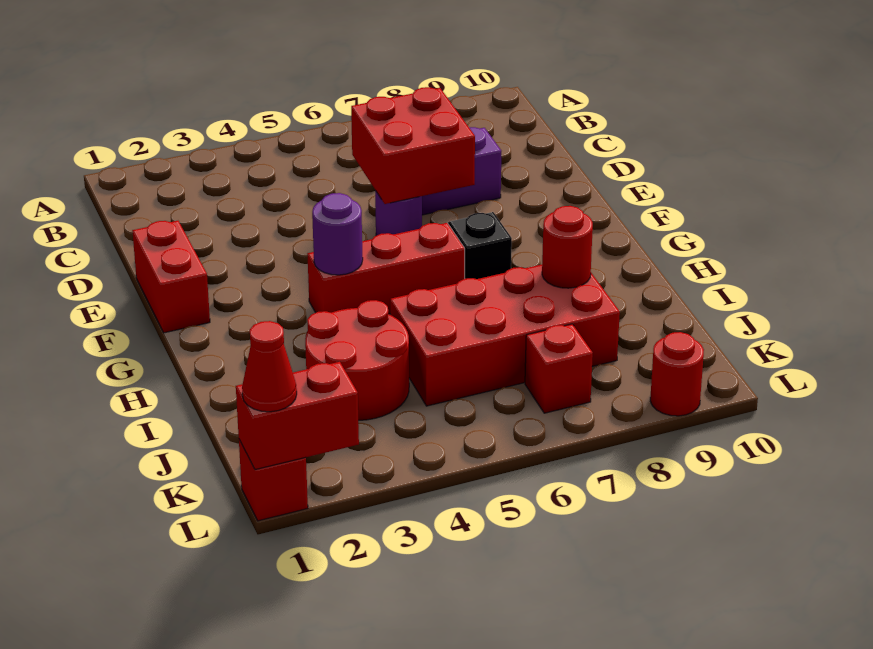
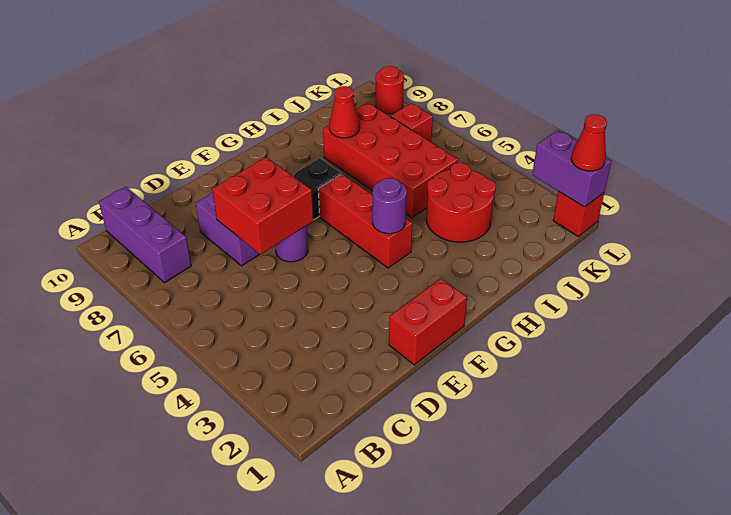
none -> purple 1x3 brick [99,187,191,283]
red 1x1 round brick [542,206,593,288] -> red 1x1 cone [329,86,360,138]
red 1x2 brick [236,362,359,470] -> purple 1x2 brick [532,130,611,207]

